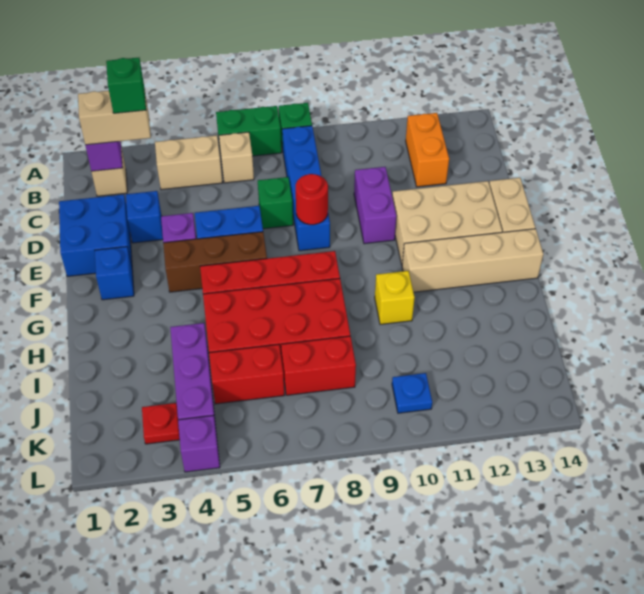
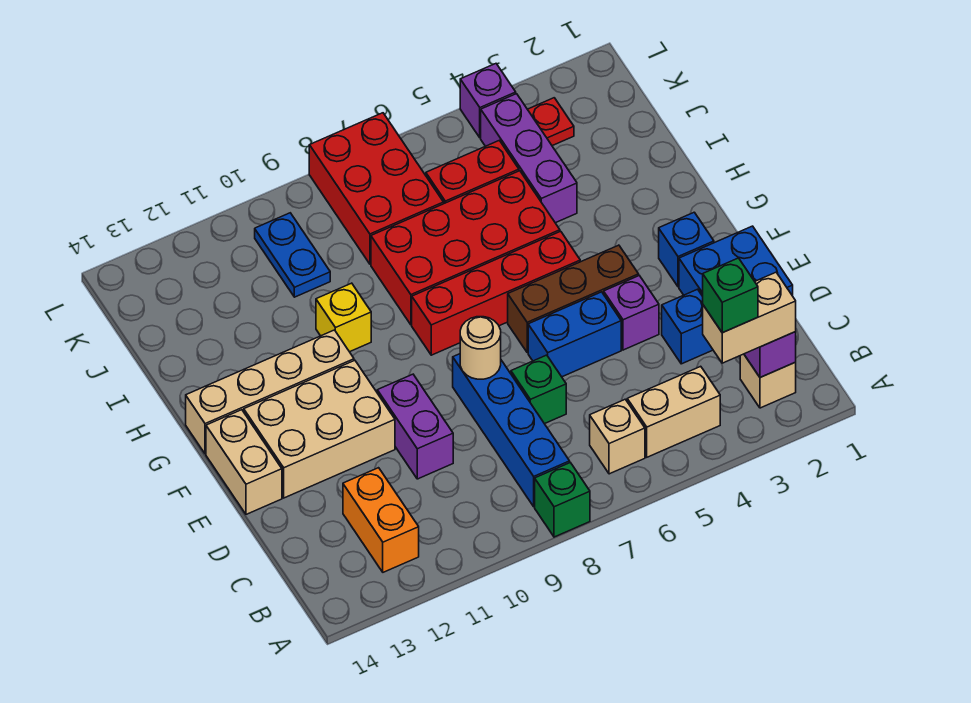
green 1x2 brick [216,106,282,156] -> none
red 1x1 round brick [296,174,328,225] -> tan 1x1 round brick [460,317,501,379]
red 1x2 brick [281,336,356,395] -> red 2x3 brick [309,113,444,264]
blue 1x1 plate [392,373,432,413] -> blue 1x2 plate [255,213,330,297]

